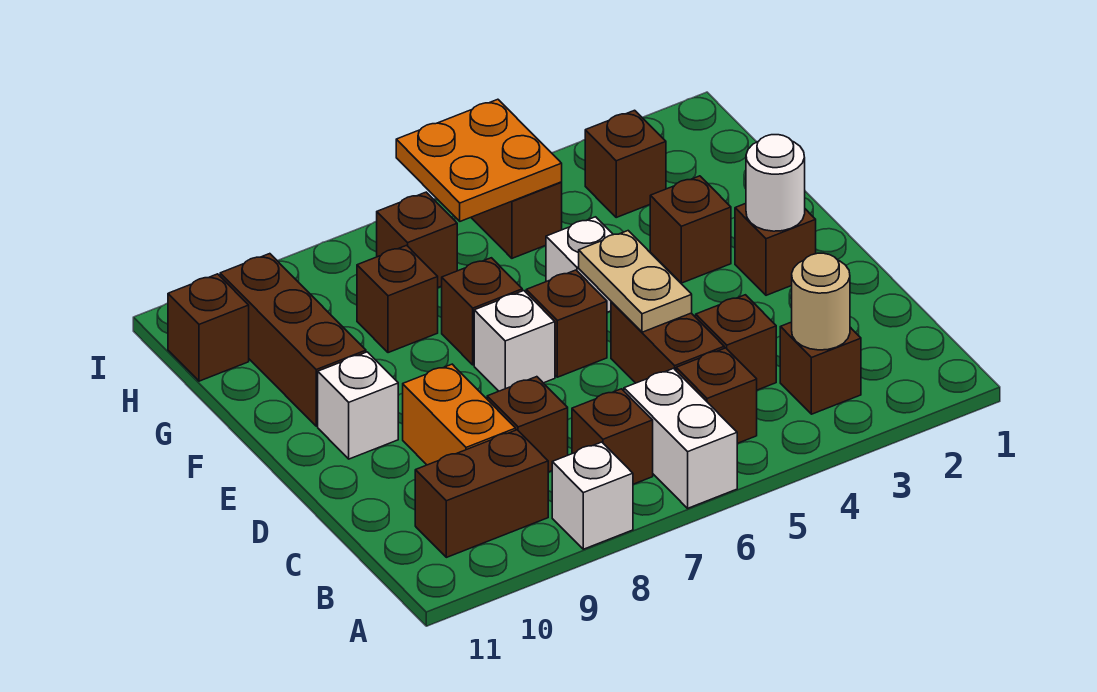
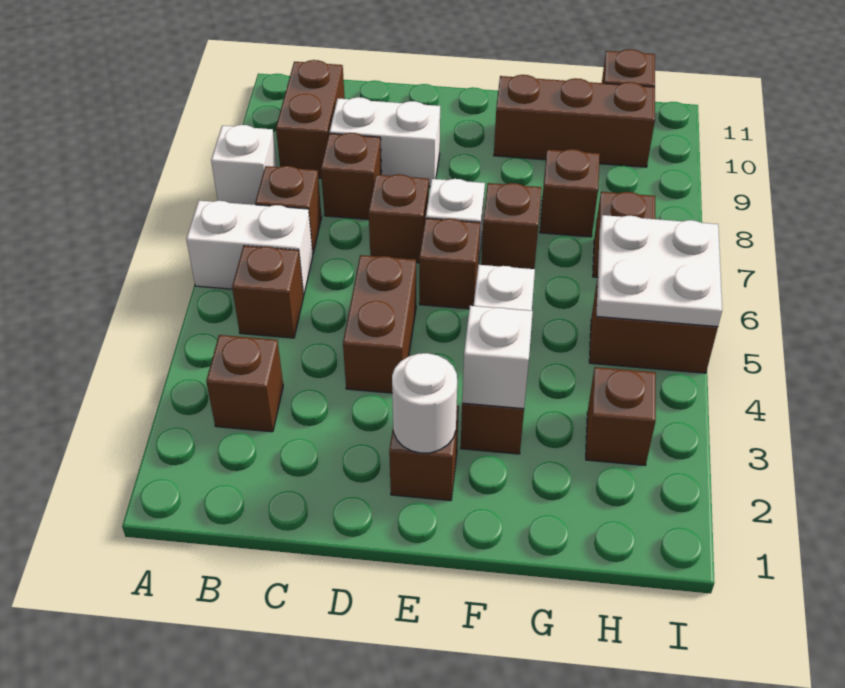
tan 1x1 round brick [792,253,850,350] -> none
brown 1x1 brick [696,295,776,390] -> brown 1x1 brick moved to [369,174,429,263]
brown 1x2 brick [611,302,724,383] -> brown 1x2 brick turned to [343,255,416,393]
orange 1x2 brick [403,364,516,465] -> white 1x2 brick [330,97,440,187]
tan 1x2 plate [579,231,692,332] -> none
white 1x1 brick [318,352,398,459] -> white 1x1 brick moved to [462,306,533,409]
orange 2x2 plate [396,99,562,221] -> white 2x2 plate [596,215,722,327]

